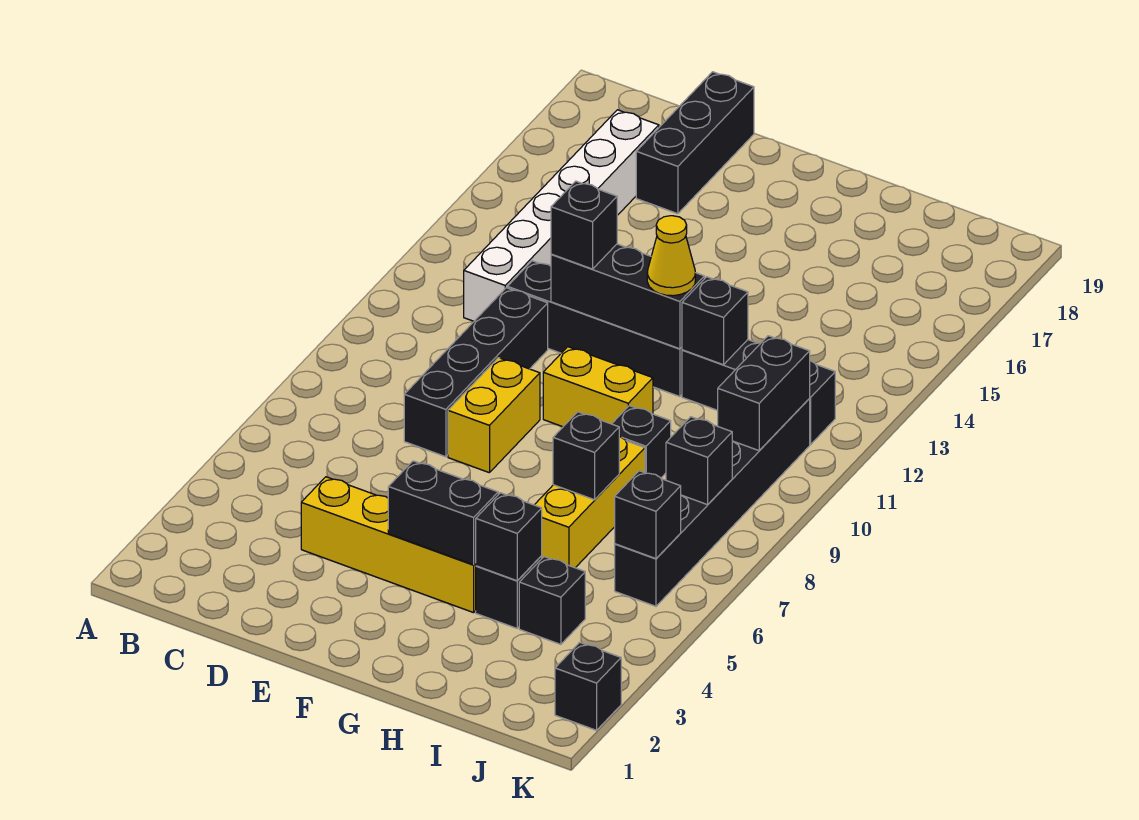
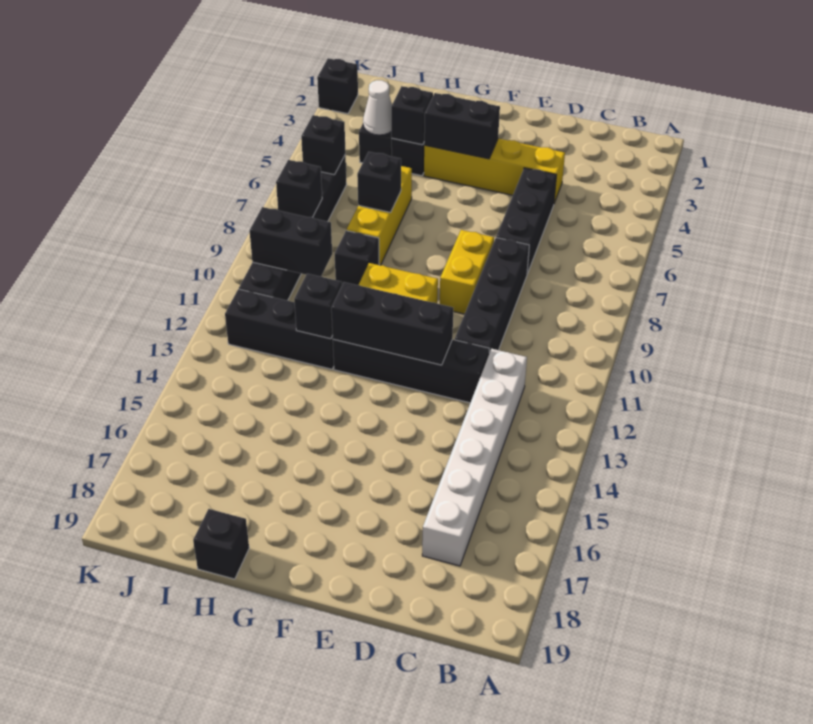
black 1x3 brick [636,72,754,214] -> black 1x3 brick moved to [496,168,556,274]
black 1x1 brick [551,181,617,269] -> black 1x1 brick moved to [193,509,249,579]
yellow 1x1 cone [647,216,695,296] -> none
none -> white 1x1 cone [363,80,392,135]
black 1x2 brick [718,336,810,451] -> black 1x2 brick turned to [249,207,332,276]

